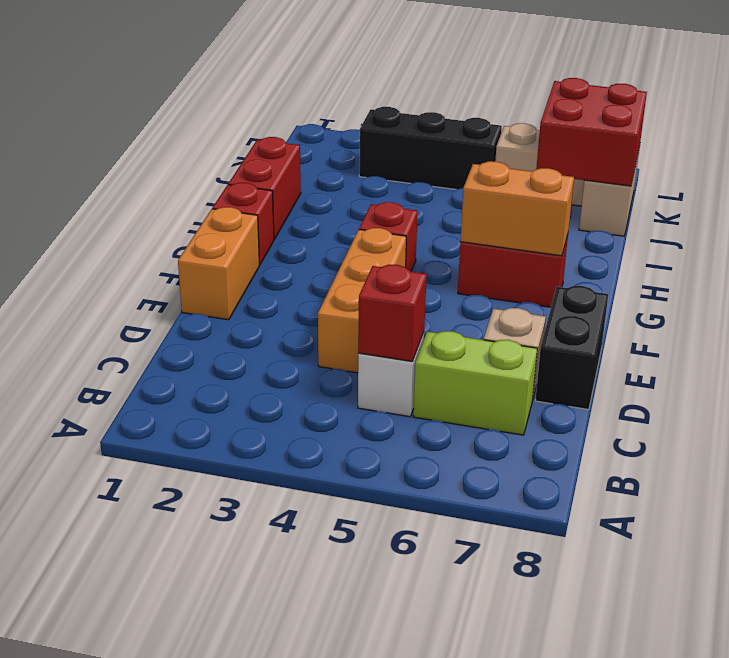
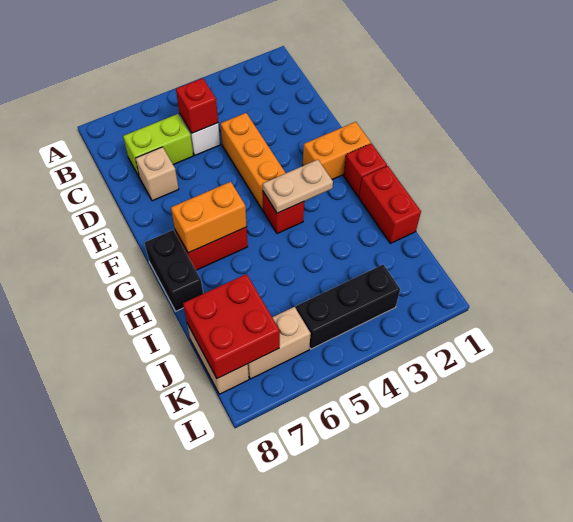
black 1x2 brick [535,286,608,410] -> black 1x2 brick moved to [145,230,203,311]
orange 1x2 brick [178,207,259,320] -> orange 1x2 brick turned to [303,122,371,180]
none -> tan 1x2 plate [263,160,333,213]

